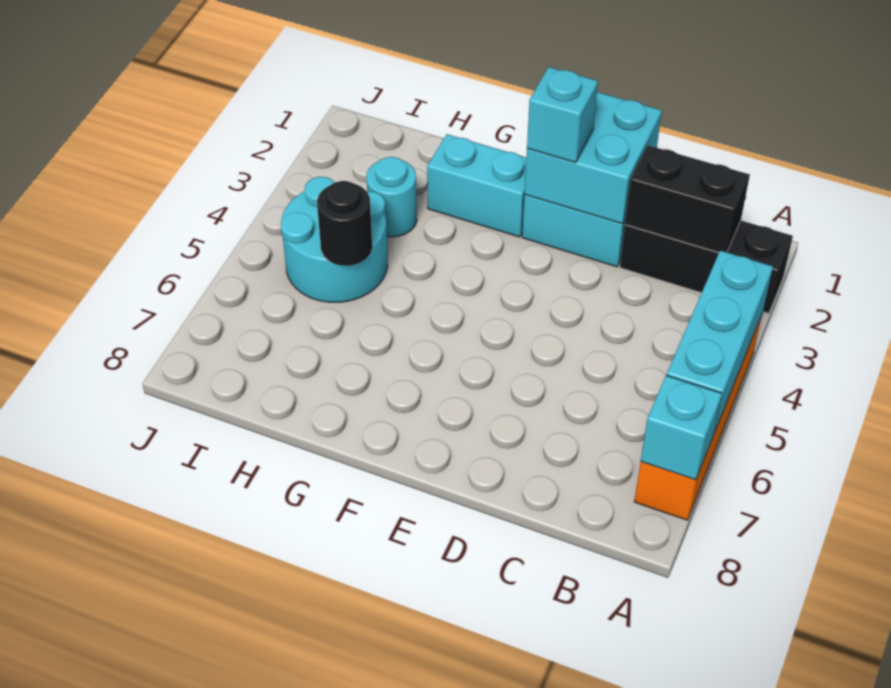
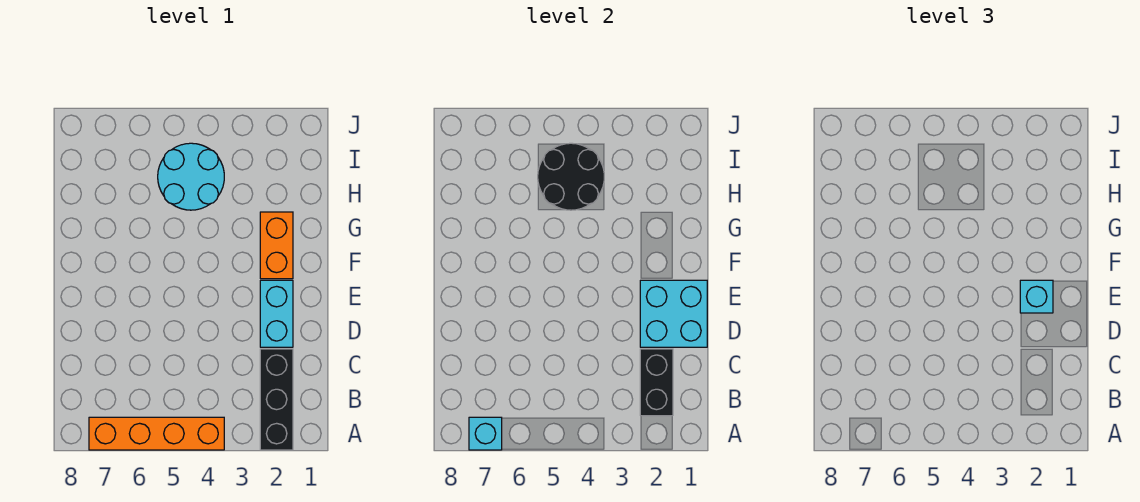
cyan 1x3 brick [667,251,773,433] -> none
cyan 1x2 brick [427,134,526,237] -> orange 1x2 brick [260,212,293,279]
cyan 1x1 round brick [366,157,417,237] -> none
black 1x1 round brick [317,181,372,266] -> black 2x2 round brick [538,143,604,210]

